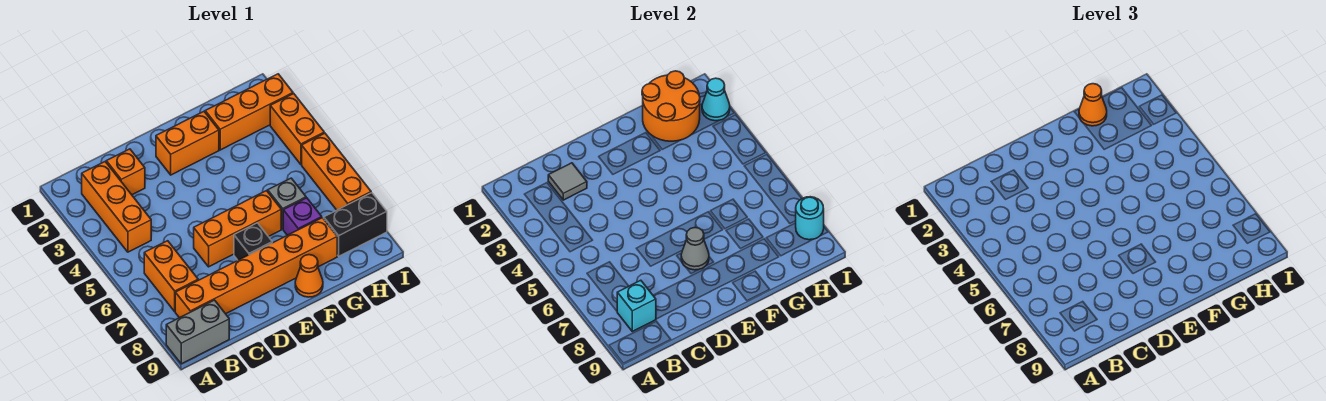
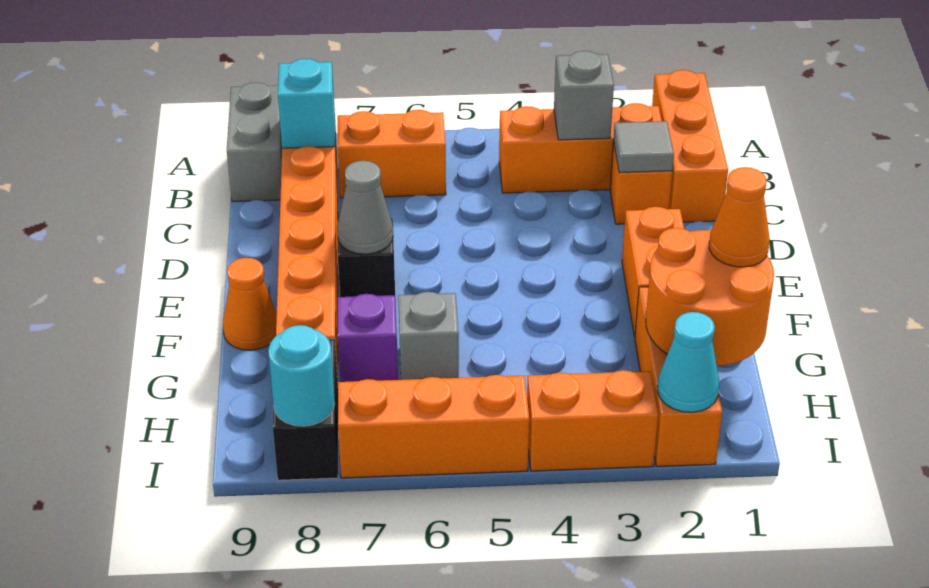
none -> grey 1x1 brick [554,51,614,140]
orange 1x3 brick [194,191,281,267] -> orange 1x3 brick moved to [652,70,728,222]

